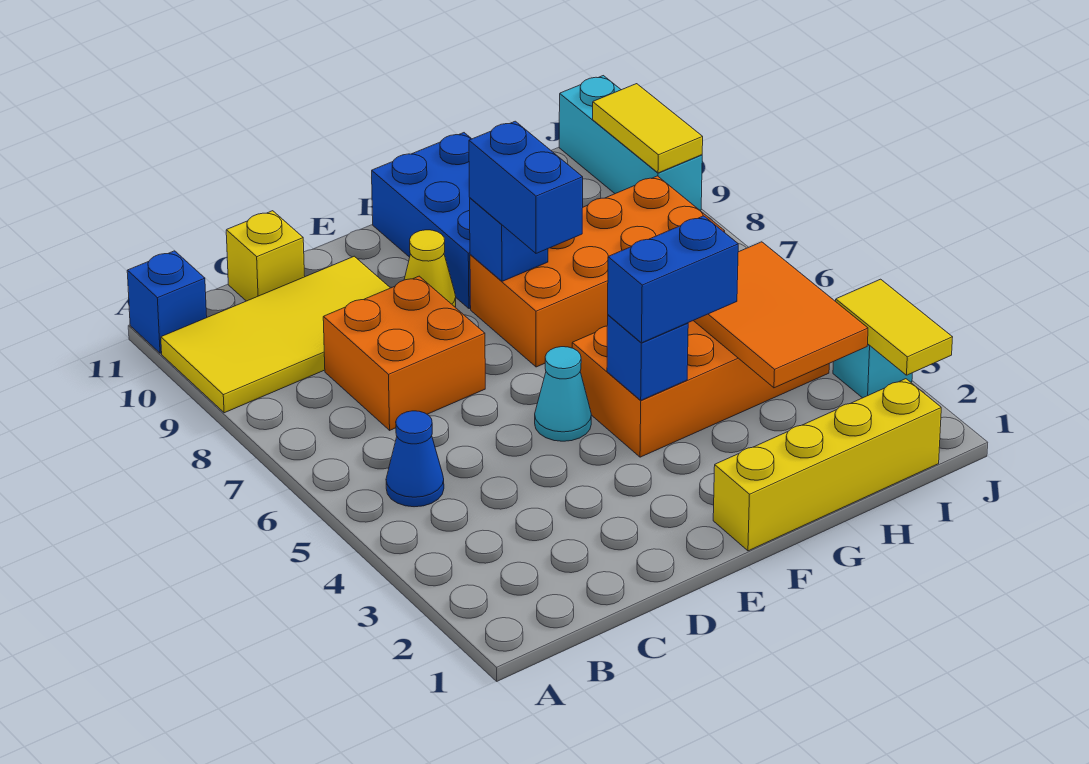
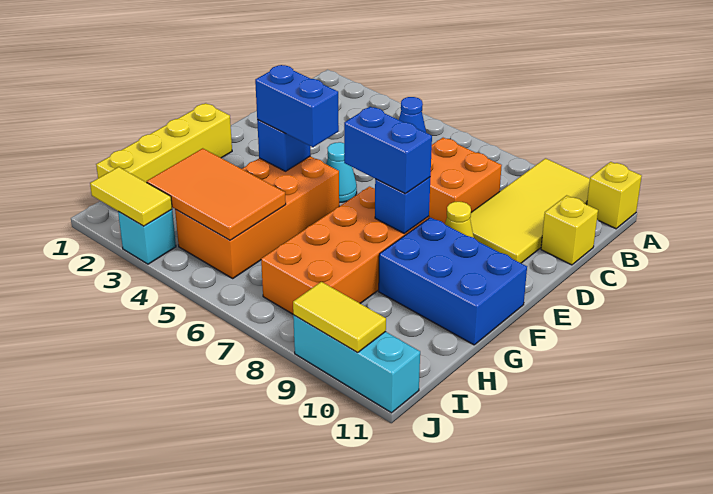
blue 1x1 brick [127,251,207,353] -> yellow 1x1 brick [587,162,642,229]
blue 1x2 brick [608,216,738,343] -> blue 1x2 brick turned to [255,65,339,147]

